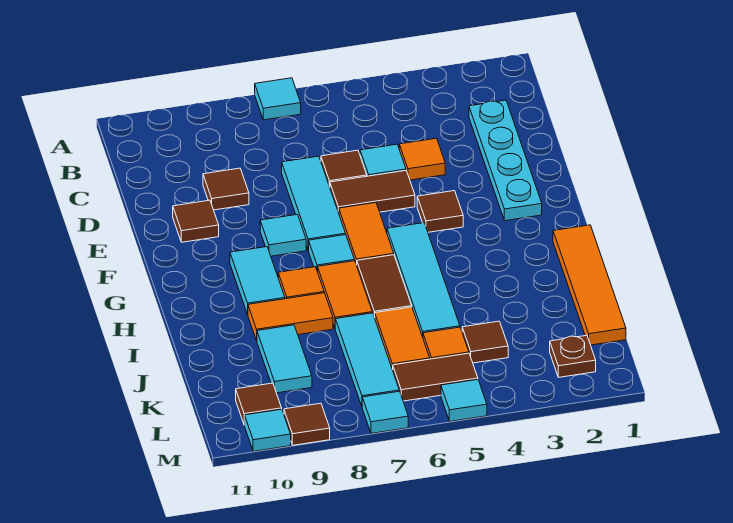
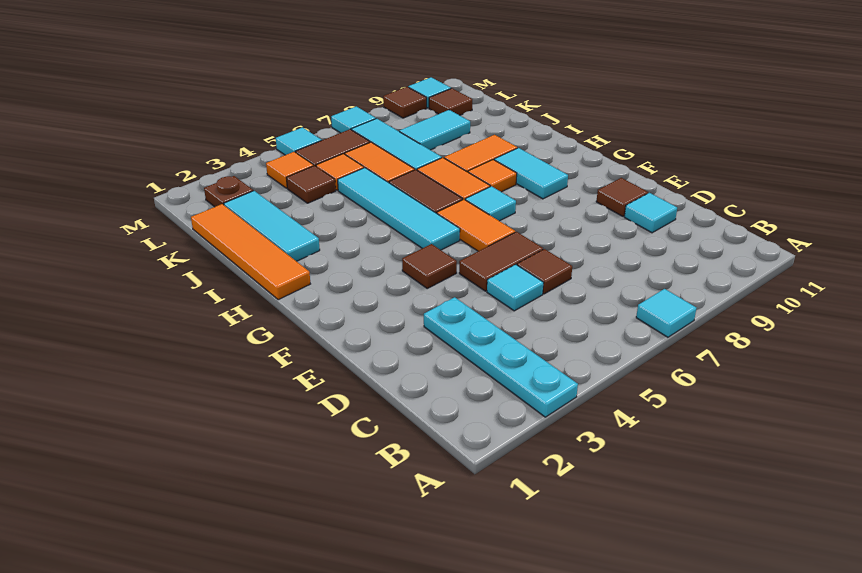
cyan 1x4 plate [469,100,542,221] -> cyan 1x4 plate moved to [424,297,578,417]
orange 1x1 tile [399,138,445,180] -> orange 1x1 tile moved to [266,152,314,188]
cyan 1x3 tile [282,156,345,251] -> cyan 1x3 tile moved to [224,191,320,261]
brown 1x1 tile [203,168,249,210] -> none
cyan 1x1 tile [260,215,306,256] -> cyan 1x1 tile moved to [624,193,677,233]
cyan 1x2 tile [257,325,312,393] -> cyan 1x2 tile turned to [399,110,470,150]

